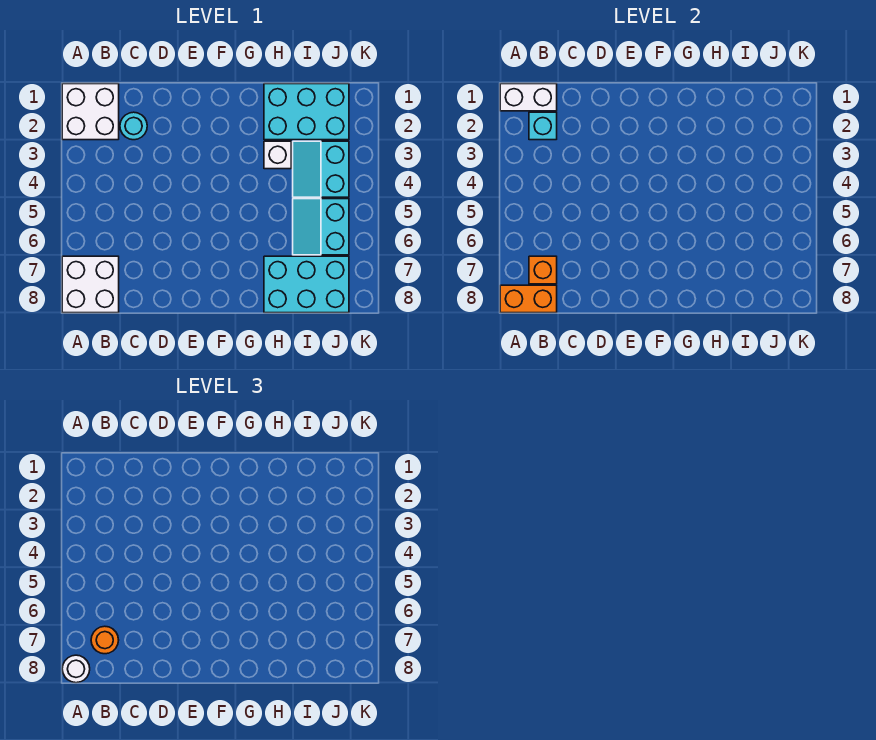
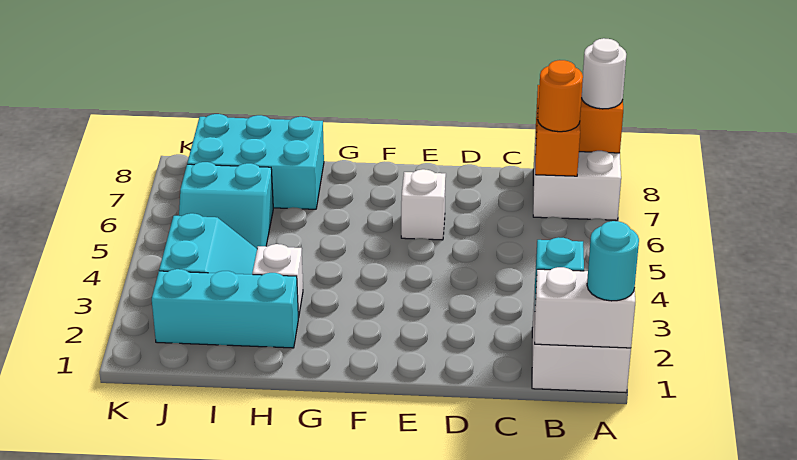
cyan 1x1 round brick [120,112,147,140] -> cyan 1x1 round brick moved to [587,221,639,301]
none -> white 1x1 brick [401,169,446,240]
cyan 2x3 brick [264,84,349,140] -> cyan 1x3 brick [152,269,298,348]
cyan 2x2 slope [293,199,349,255] -> cyan 2x2 slope turned to [179,162,273,248]

